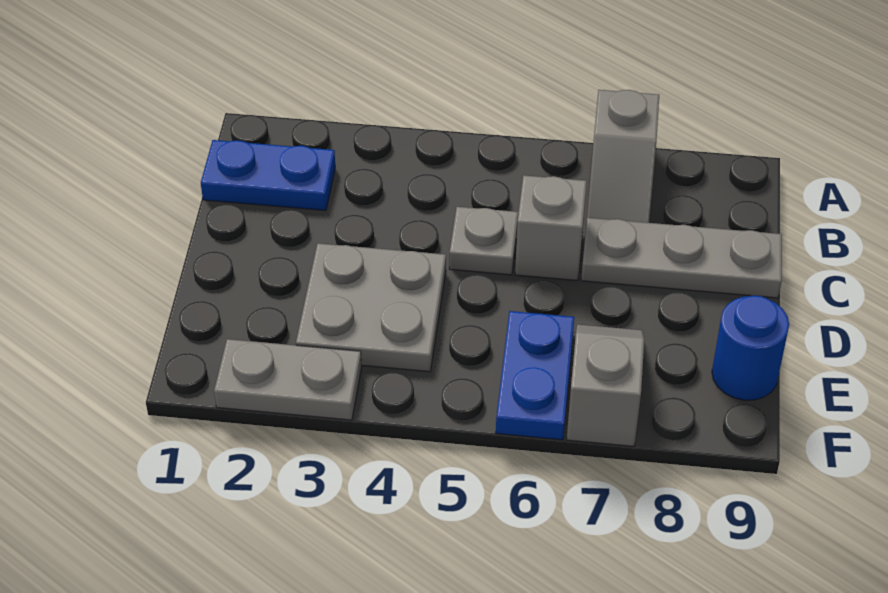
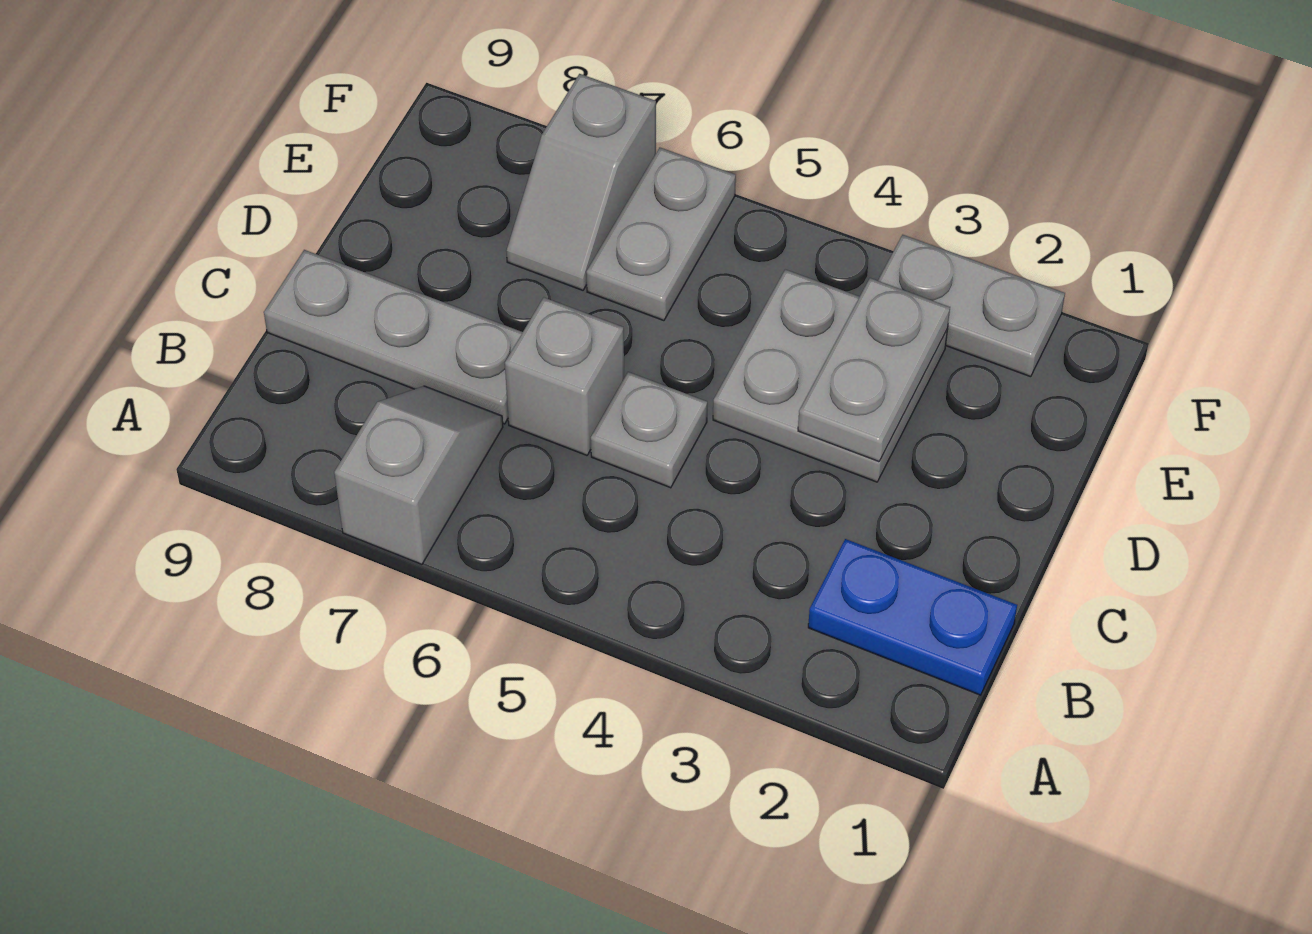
none -> grey 1x2 plate [798,278,950,462]
blue 1x2 plate [496,311,574,440] -> grey 1x2 plate [586,148,736,321]
blue 1x1 round brick [712,296,789,400] -> none

